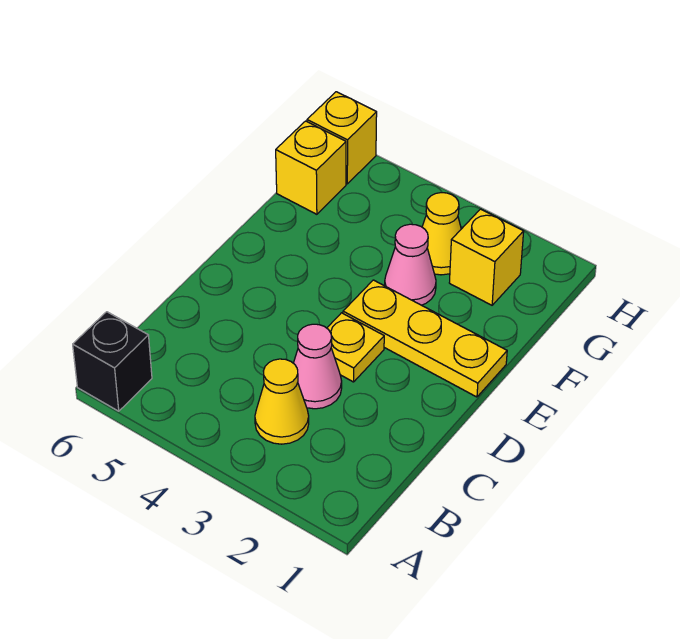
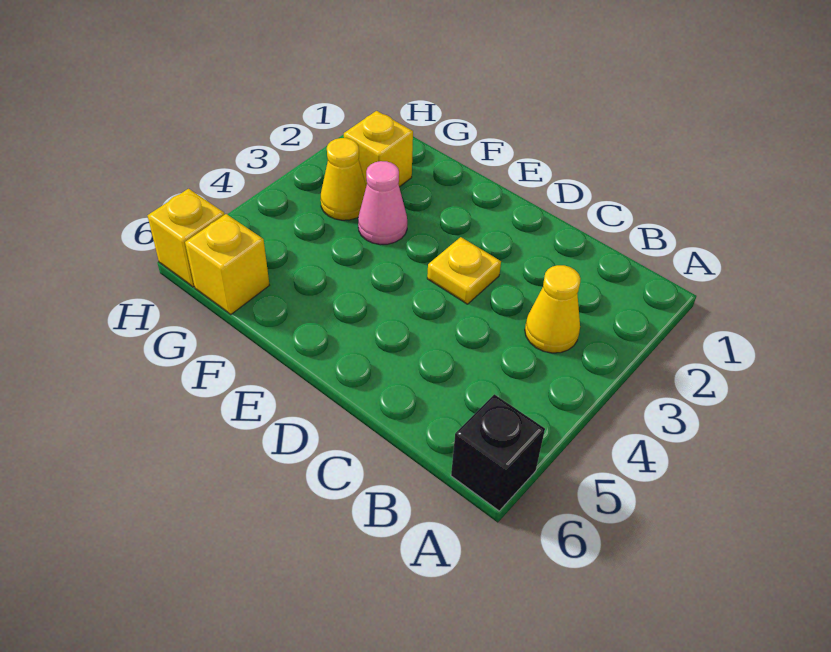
pink 1x1 cone [294,324,342,409] -> none
yellow 1x3 plate [343,280,507,397] -> none

